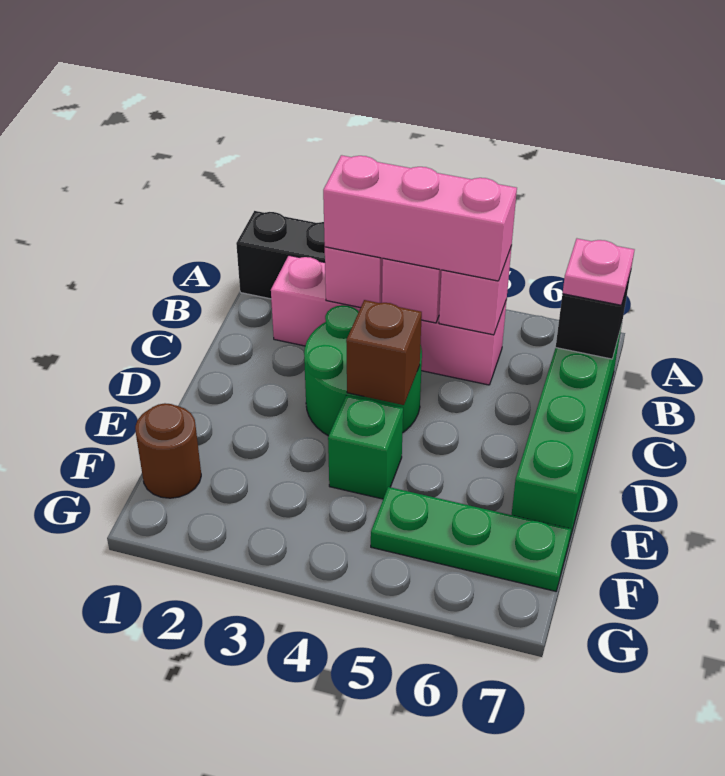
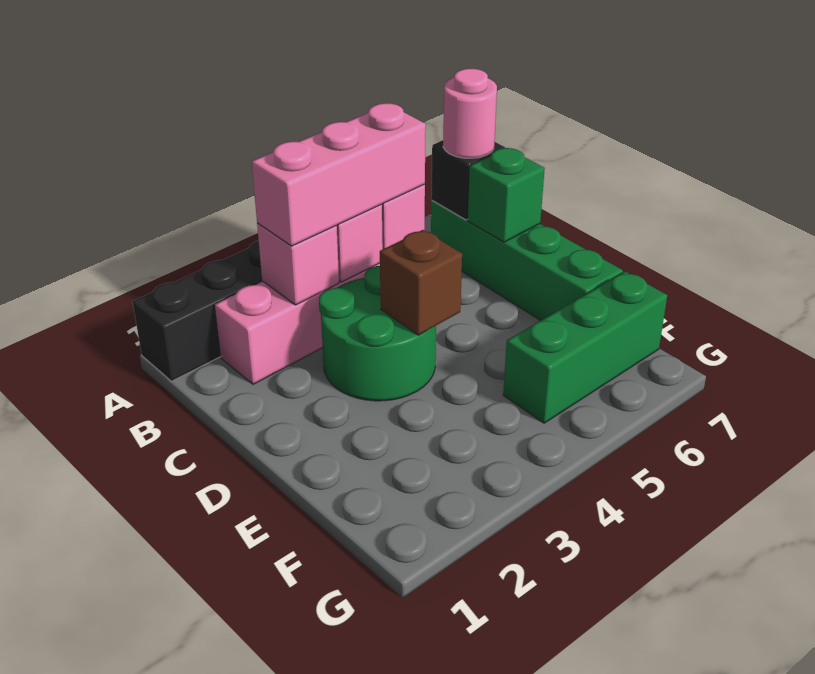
pink 1x1 plate [563,239,634,305] -> pink 1x1 round brick [443,69,497,158]
green 1x1 brick [328,395,403,499] -> green 1x1 brick moved to [468,148,545,242]
brown 1x1 round brick [135,403,201,498] -> none
green 1x3 plate [371,487,571,591] -> green 1x3 brick [503,272,667,423]

